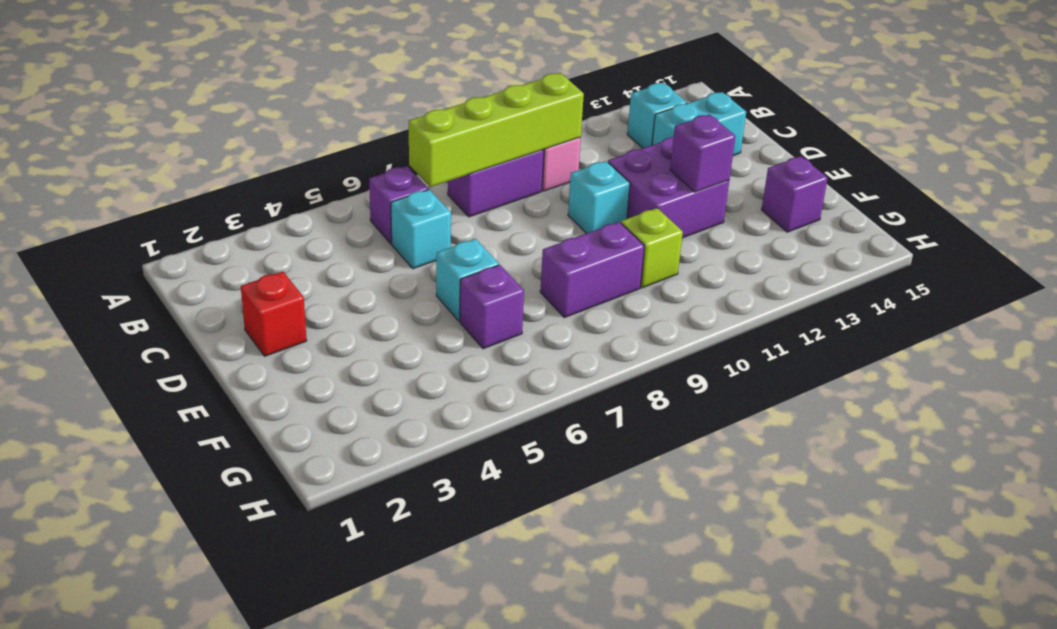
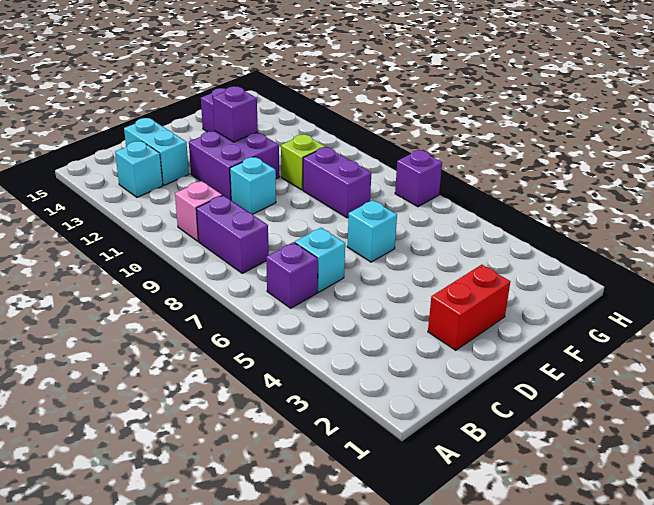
lime 1x4 brick [409,73,584,187] -> none
red 1x1 brick [241,272,307,356] -> red 1x2 brick [428,265,510,350]
purple 1x1 brick [460,265,524,349] -> purple 1x1 brick moved to [395,150,442,207]

